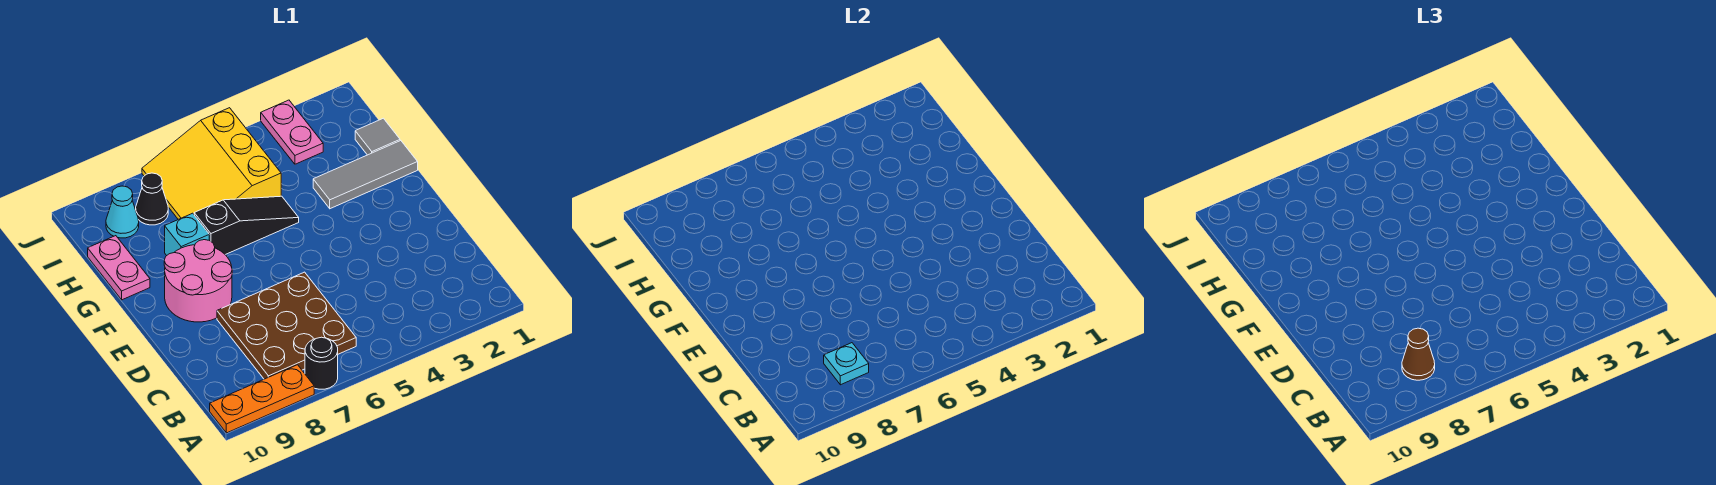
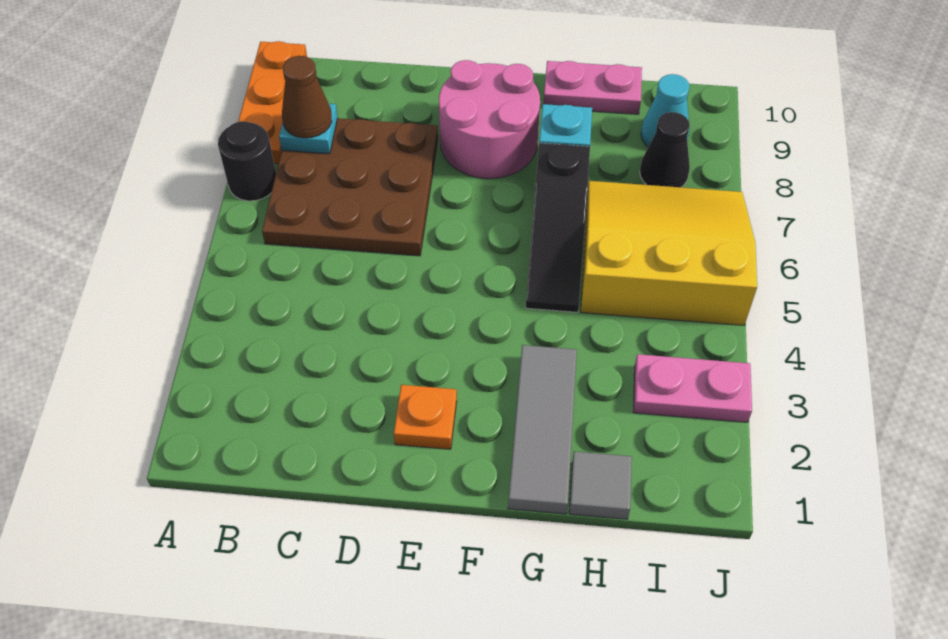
none -> orange 1x1 plate [394,385,457,449]

